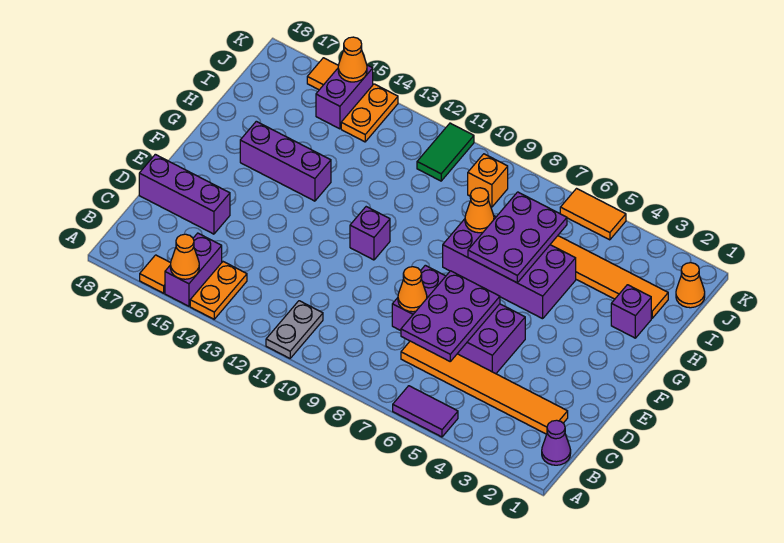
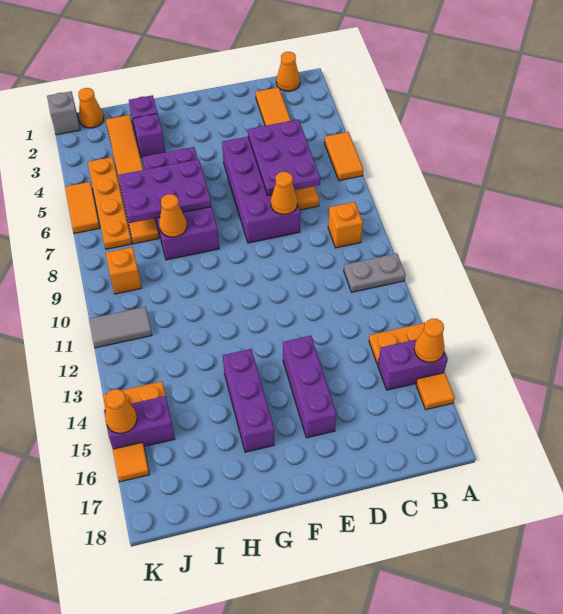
purple 1x2 tile [393,386,458,437] -> orange 1x2 tile [324,132,363,181]
purple 1x1 cone [542,420,571,465] -> orange 1x1 cone [276,52,300,91]
none -> orange 1x1 brick [328,202,363,248]
purple 2x3 plate [401,271,500,361] -> purple 2x3 plate turned to [248,119,320,195]
purple 1x3 brick [139,154,230,234] -> purple 1x3 brick moved to [283,336,337,438]
purple 1x1 brick [350,207,390,260] -> purple 1x1 brick moved to [133,114,165,158]
none -> orange 1x4 plate [88,157,132,249]
green 1x2 tile [417,123,474,181] -> grey 1x2 tile [89,307,152,348]
none -> grey 1x1 brick [47,91,80,135]

